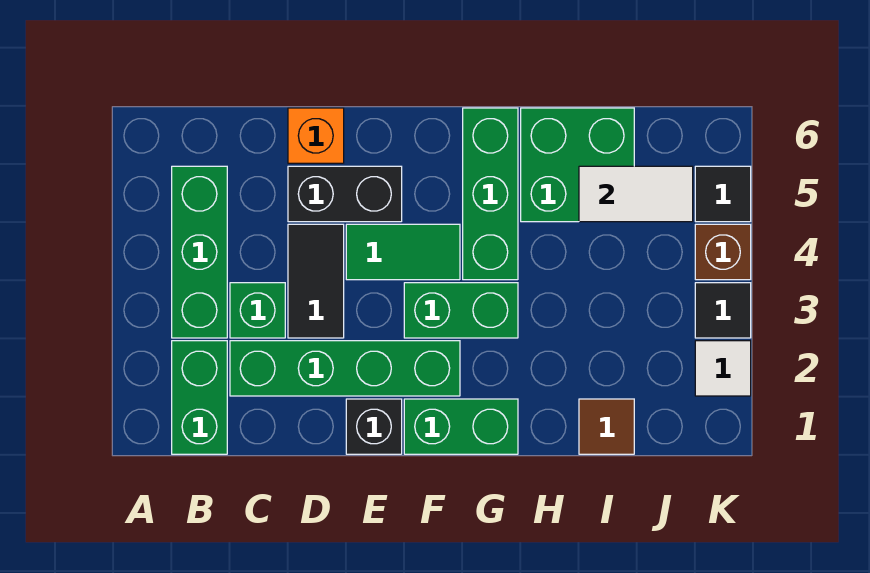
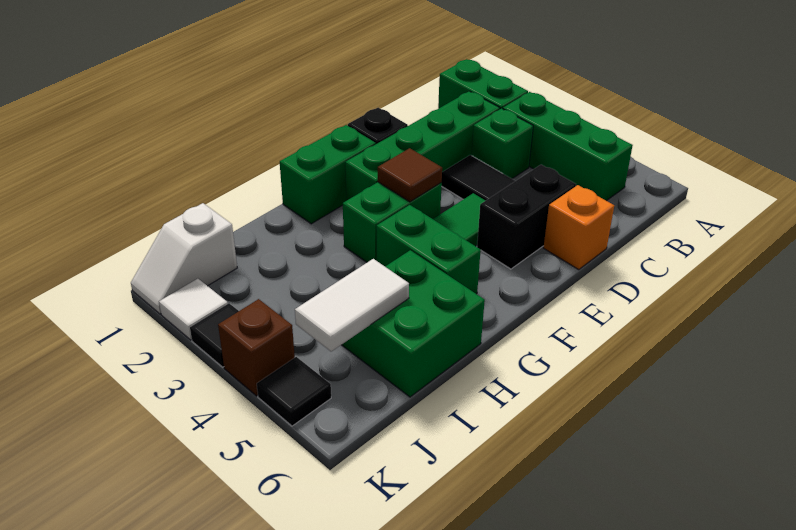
green 1x3 brick [463,108,518,280] -> green 1x2 brick [376,205,481,294]
brown 1x1 tile [579,399,634,454] -> brown 1x1 tile moved to [378,148,442,202]
none -> white 1x2 slope [131,203,237,314]

